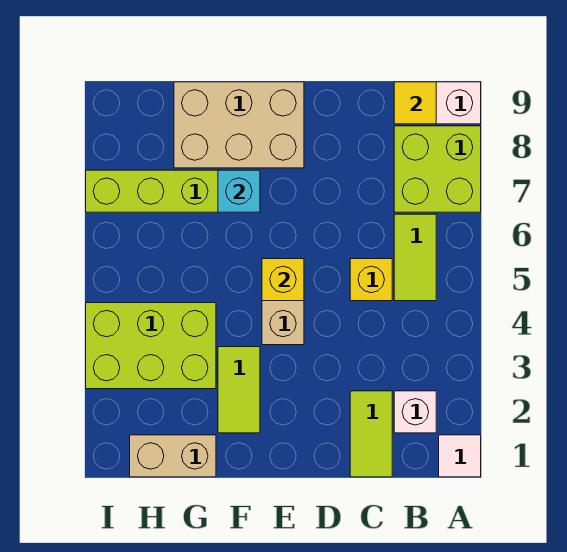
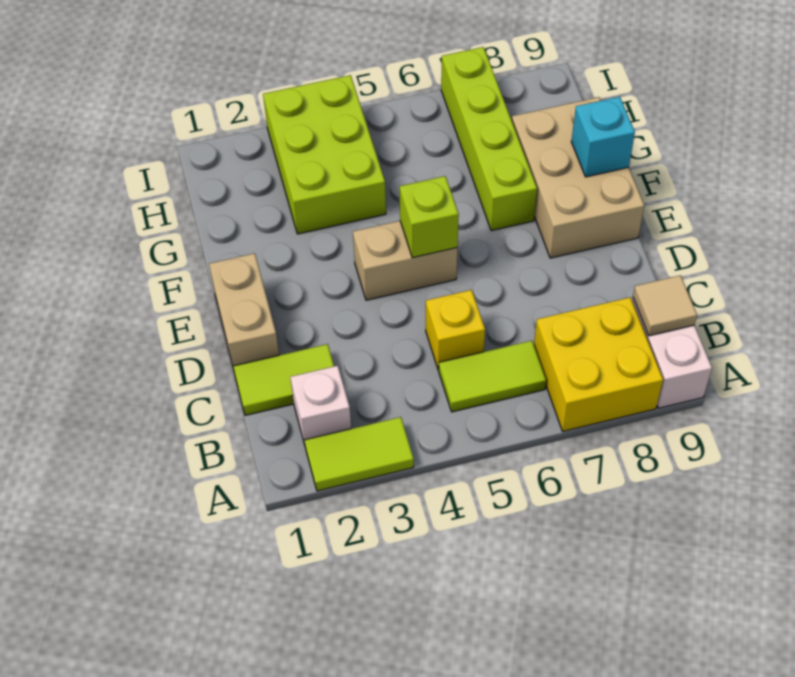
white 1x1 tile [439,435,481,477] -> none
lime 2x2 brick [394,126,481,212] -> yellow 2x2 brick [534,298,663,431]
yellow 1x1 tile [394,82,436,124] -> tan 1x1 tile [633,275,697,336]
yellow 1x1 brick [262,259,304,301] -> lime 1x1 brick [400,176,459,258]
lime 1x2 tile [218,347,260,433] -> lime 1x2 tile moved to [304,417,414,491]
cyan 1x1 brick [218,170,260,212] -> cyan 1x1 brick moved to [571,97,635,177]
tan 1x2 brick [130,435,216,477] -> tan 1x2 brick moved to [209,253,279,366]

